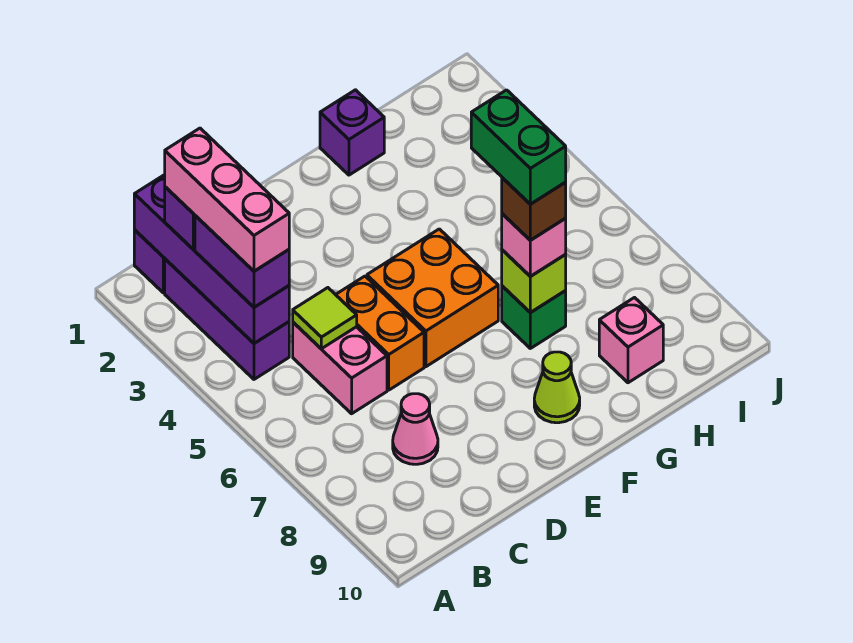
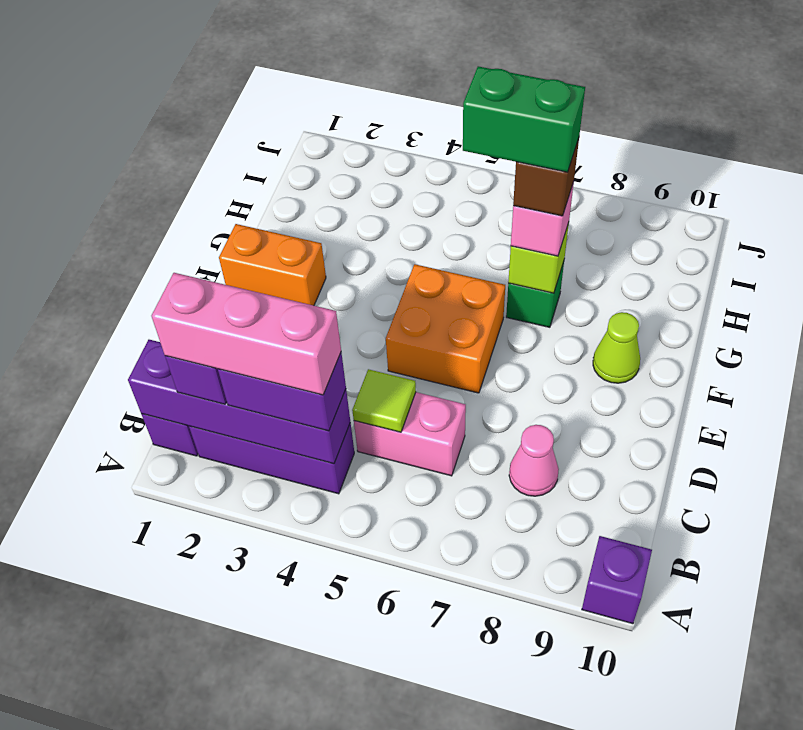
orange 1x2 brick [336,276,424,390] -> orange 1x2 brick moved to [219,224,326,306]
purple 1x1 brick [320,90,384,175] -> purple 1x1 brick moved to [582,536,652,624]
pink 1x1 brick [599,298,663,383] -> none

